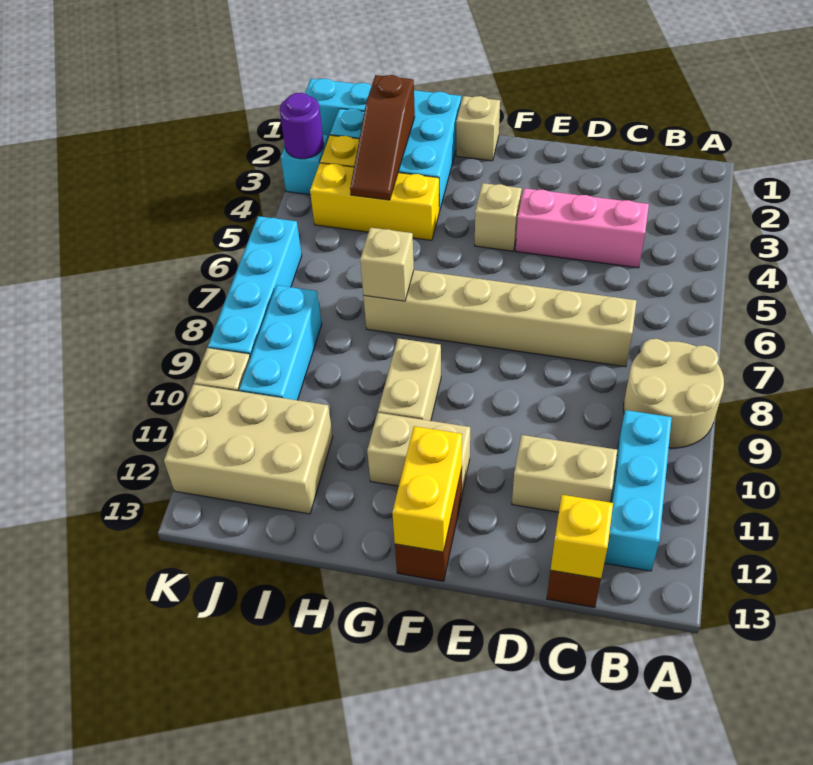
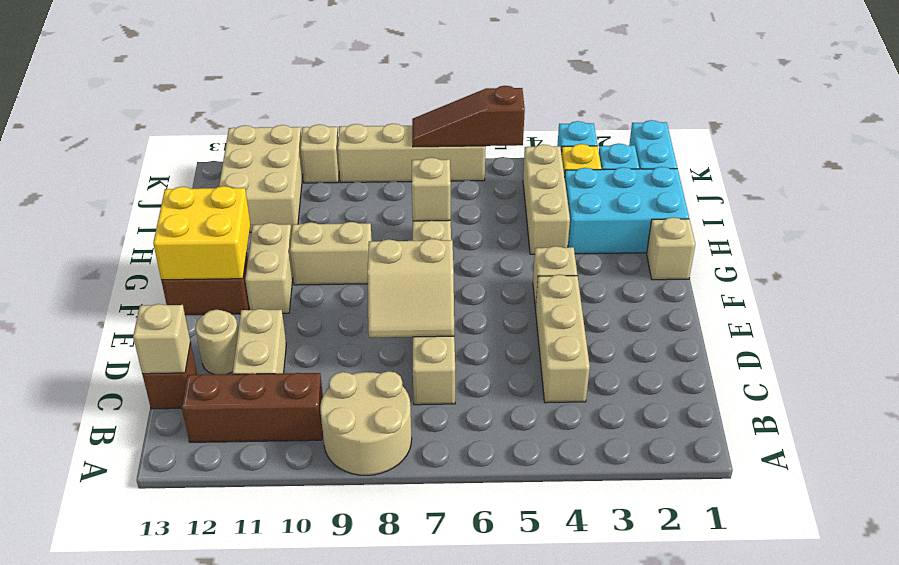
cyan 1x3 brick [605,410,672,571] -> brown 1x3 brick [182,373,323,442]
pink 1x3 brick [516,188,649,268] -> tan 1x3 brick [536,275,590,403]
yellow 1x1 brick [551,495,613,579] -> tan 1x1 brick [133,304,190,374]
none -> tan 2x2 slope [368,239,454,338]
none -> tan 1x1 round brick [196,310,238,374]
yellow 1x2 brick [392,426,462,552] -> yellow 2x2 brick [153,186,250,280]
yellow 1x3 brick [310,163,439,240] -> tan 1x3 brick [523,144,570,254]
brown 1x3 slope [350,75,415,200] -> brown 1x3 slope moved to [412,86,525,147]
cyan 1x3 brick [239,285,322,400] -> none
purple 1x1 round brick [280,93,324,159] -> none
cyan 1x4 brick [208,216,302,357] -> tan 1x4 brick [338,124,486,183]

